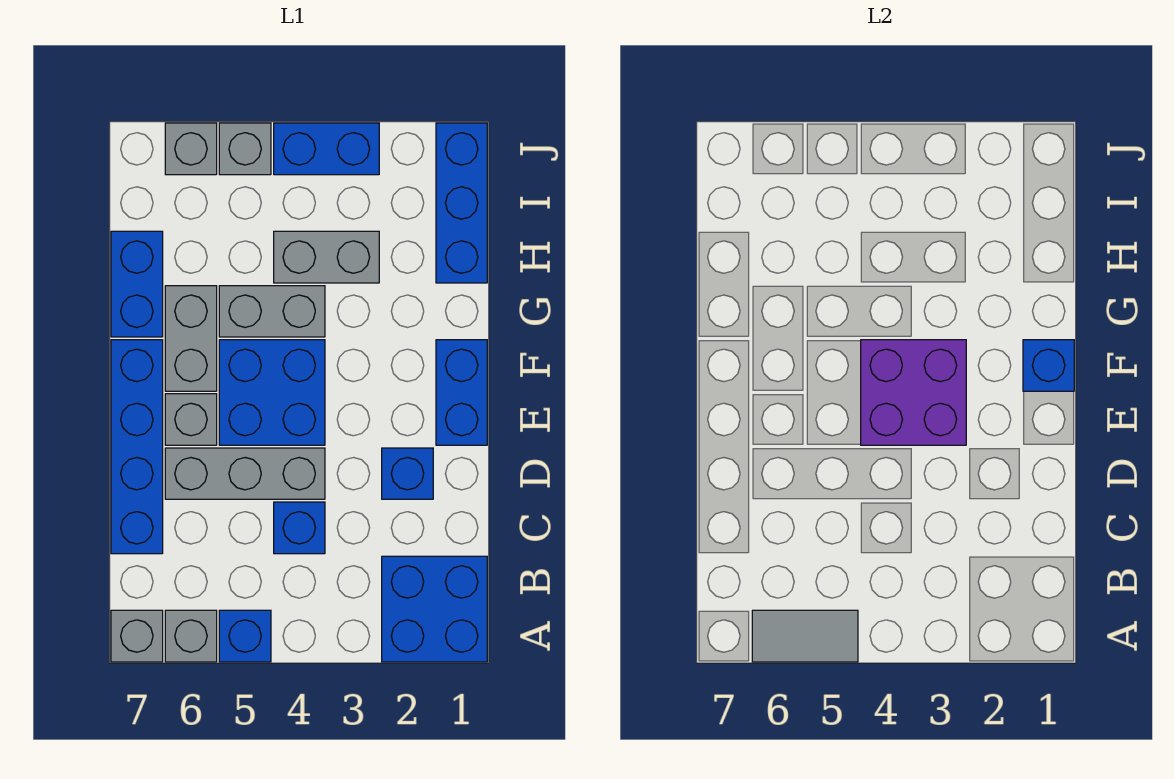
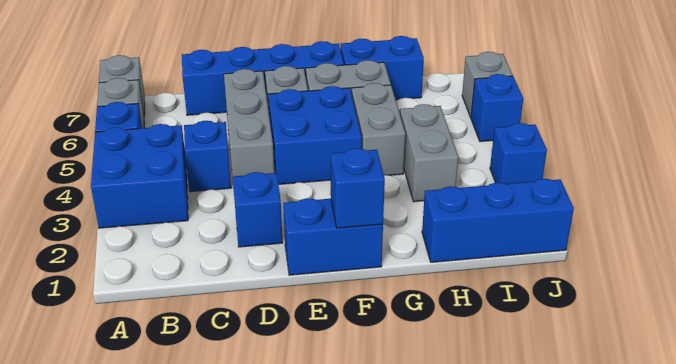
blue 2x2 brick [382,556,487,662] -> blue 2x2 brick moved to [91,124,188,228]
grey 1x2 tile [752,610,858,662] -> none
purple 2x2 brick [861,340,966,445] -> none
blue 1x2 brick [274,123,379,175] -> blue 1x1 brick [490,123,547,184]
grey 1x1 brick [219,123,271,175] -> blue 1x1 brick [471,74,523,142]

